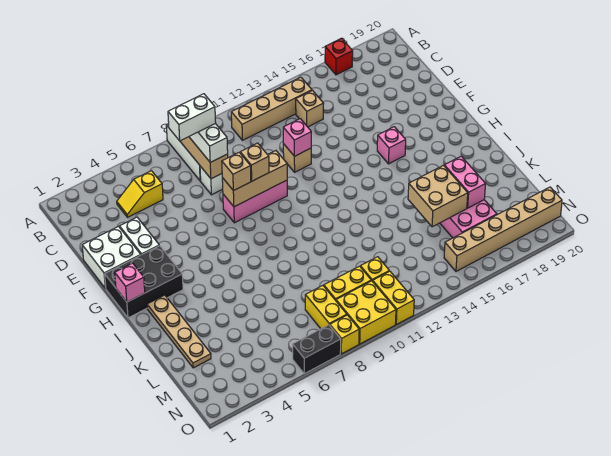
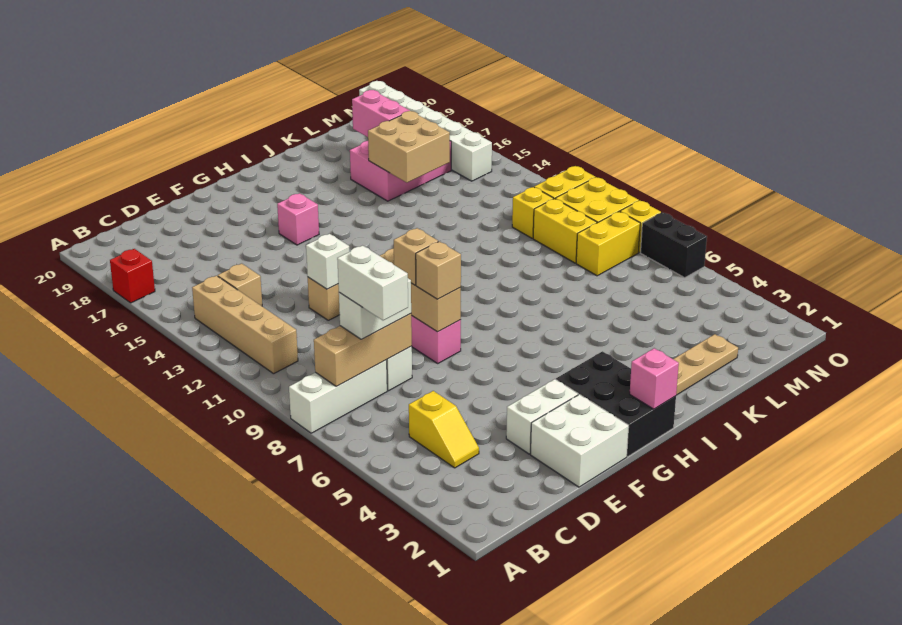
pink 1x1 brick [283,119,311,156] -> white 1x1 brick [306,234,349,289]
pink 1x2 brick [444,156,486,208] -> pink 1x2 brick turned to [352,90,410,137]
tan 1x6 brick [444,187,562,271] -> white 1x6 brick [359,81,492,181]

